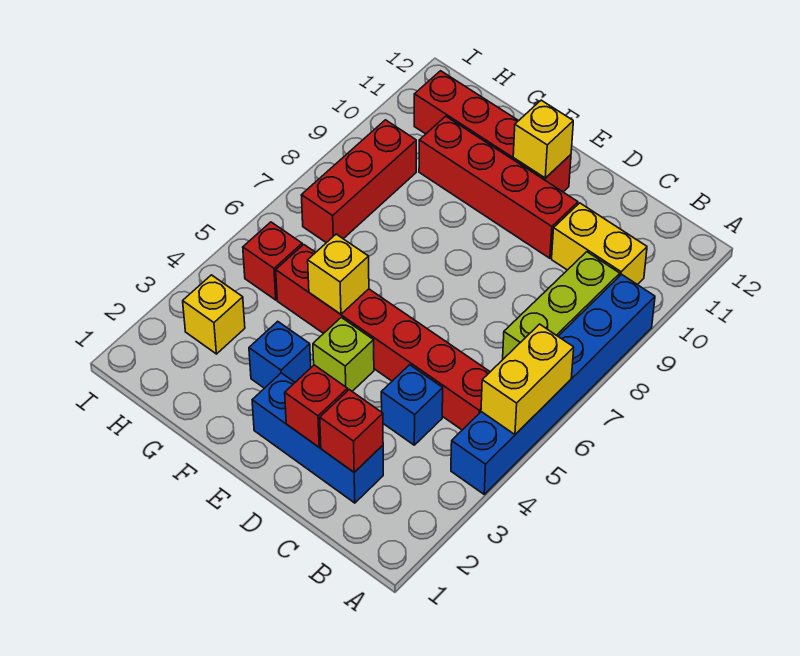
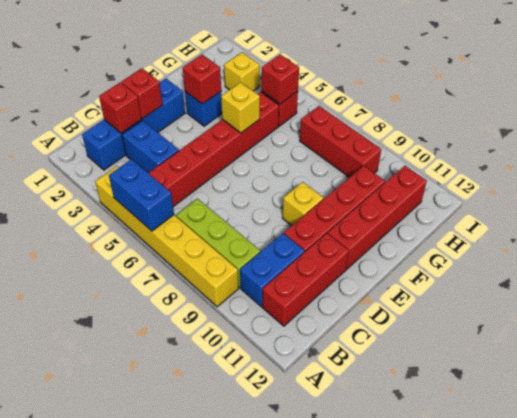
blue 1x6 brick [451,274,655,494] -> yellow 1x6 brick [95,166,238,307]
yellow 1x2 brick [481,324,574,434] -> blue 1x2 brick [109,159,174,231]
yellow 1x2 brick [552,203,647,285] -> blue 1x2 brick [240,233,305,307]
none -> red 1x3 brick [262,233,349,326]
blue 1x3 brick [252,373,383,503] -> blue 1x4 brick [82,79,185,170]
blue 1x1 brick [381,365,443,445] -> blue 1x2 brick [122,120,179,173]
lime 1x1 brick [313,317,374,391] -> none
yellow 1x1 brick [513,100,573,178] -> yellow 1x1 brick moved to [282,182,324,226]
none -> red 1x1 brick [183,55,221,104]
none -> red 1x1 brick [262,55,299,104]

